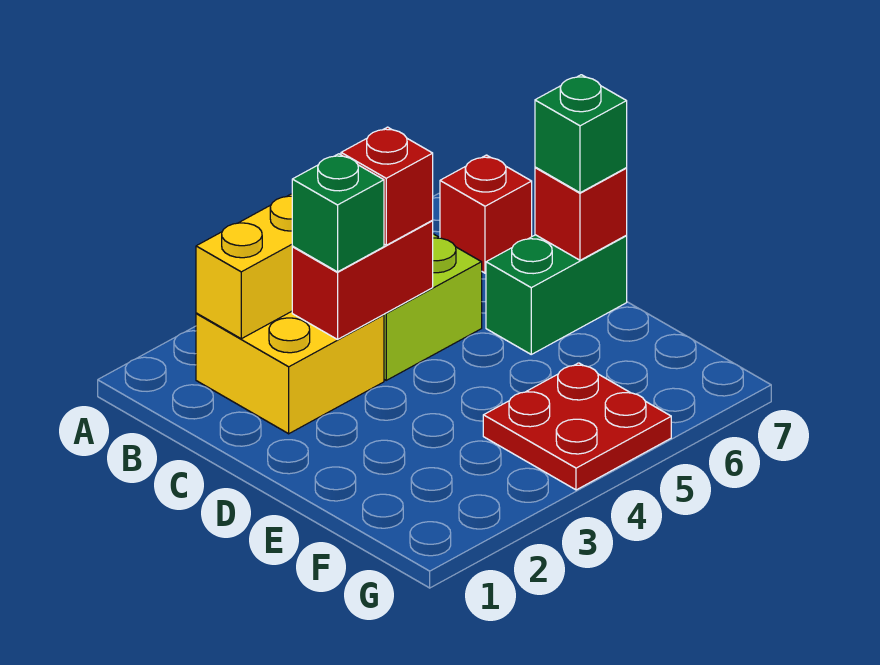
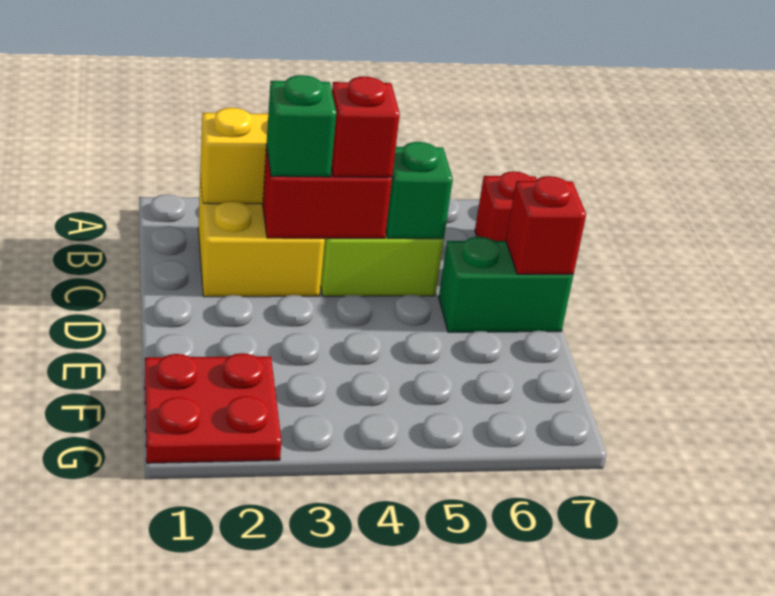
green 1x1 brick [535,75,627,193] -> green 1x1 brick moved to [386,142,453,239]
red 2x2 plate [483,363,671,490] -> red 2x2 plate moved to [145,353,281,463]

